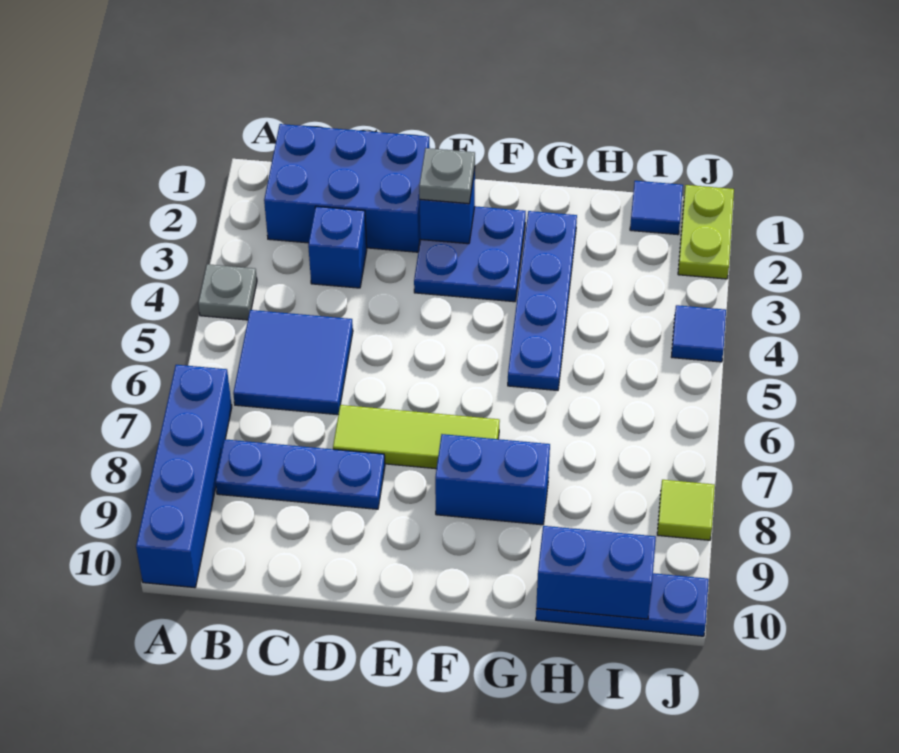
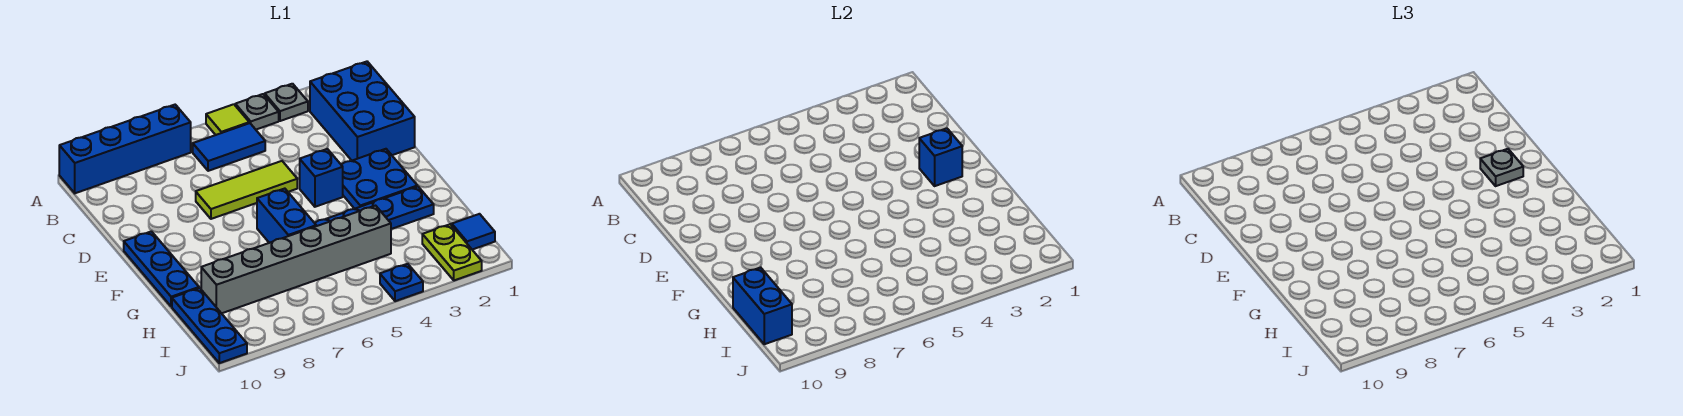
none -> grey 1x1 plate [265,84,308,121]
blue 2x2 tile [233,310,353,415] -> blue 1x2 tile [193,123,265,171]
blue 1x3 plate [215,439,385,509] -> blue 1x3 plate moved to [124,231,199,307]
blue 1x1 brick [308,206,367,288] -> blue 1x1 brick moved to [300,149,343,207]
lime 1x3 tile [333,405,500,469] -> lime 1x3 tile turned to [196,161,297,219]
blue 1x2 brick [435,434,550,525] -> blue 1x2 brick moved to [257,189,316,243]
none -> grey 1x6 brick [201,206,391,313]
lime 1x2 plate [678,185,734,279] -> lime 1x2 plate turned to [422,224,482,280]
blue 1x1 tile [671,305,726,362] -> blue 1x1 plate [380,264,423,301]
lime 1x1 tile [657,480,715,540] -> lime 1x1 tile moved to [206,104,249,135]

